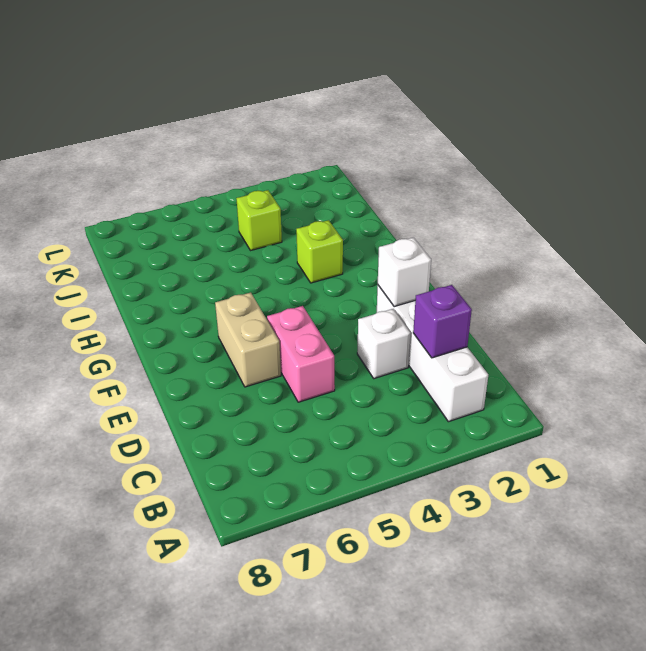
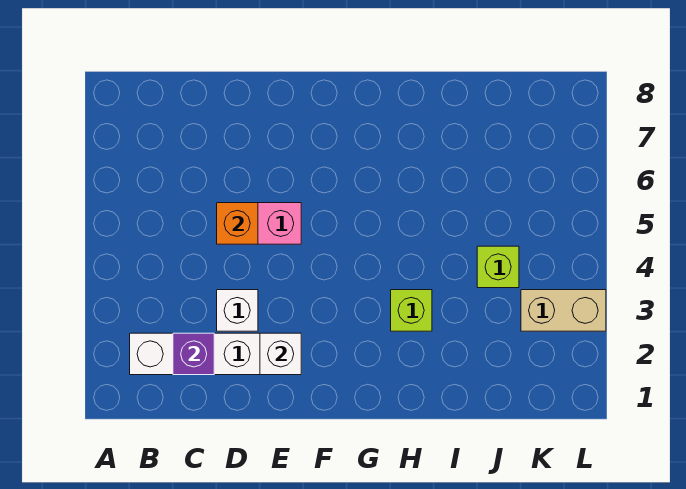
none -> orange 1x1 brick [217,203,258,244]
tan 1x2 brick [215,293,281,387] -> tan 1x2 brick moved to [521,290,606,331]

